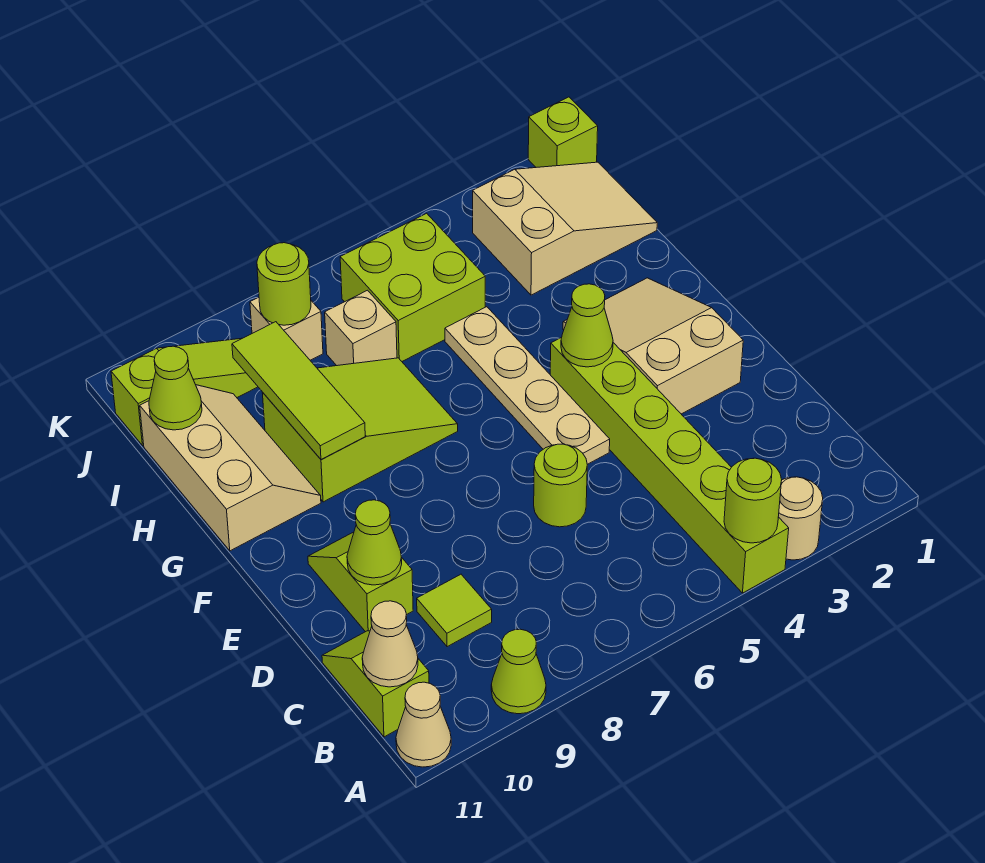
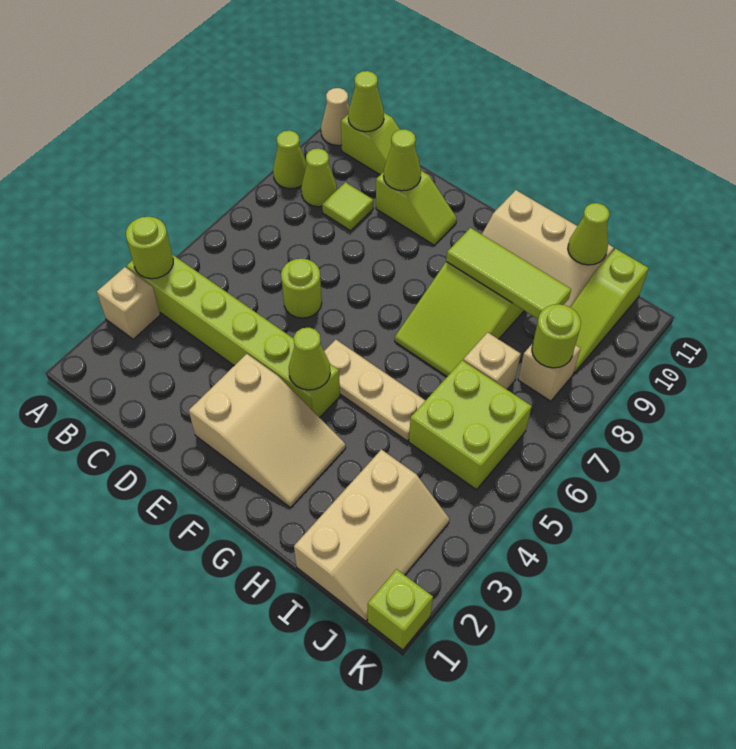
tan 1x1 round brick [778,477,823,560] -> tan 1x1 brick [97,267,160,339]
none -> lime 1x1 cone [301,149,337,207]
tan 1x1 cone [362,601,418,687] -> lime 1x1 cone [348,71,384,132]
tan 1x4 plate [445,307,610,464] -> tan 1x3 plate [324,340,425,441]
tan 2x3 slope [473,162,657,295] -> tan 2x3 slope turned to [294,450,449,621]

